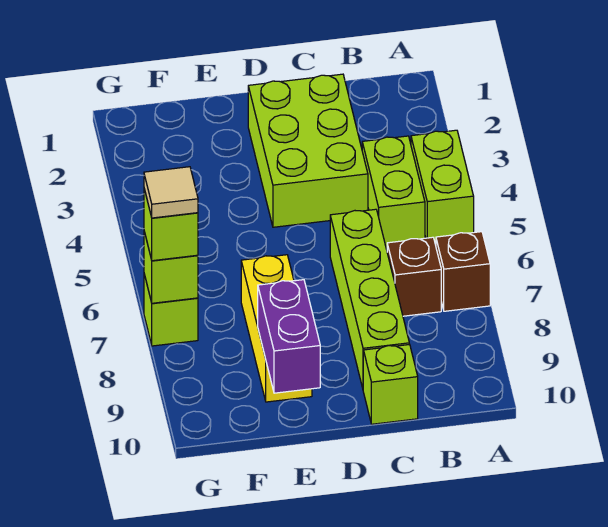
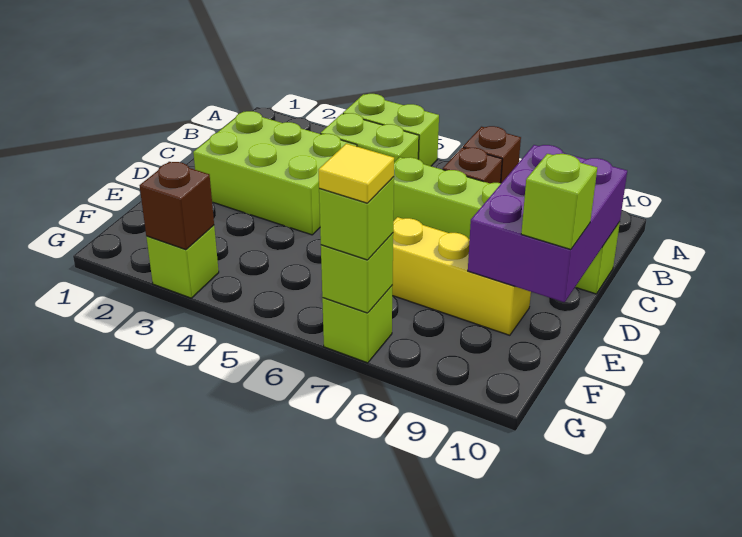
purple 1x2 brick [258,280,320,393] -> purple 2x3 brick [468,145,627,302]
none -> lime 1x1 brick [521,154,597,250]
none -> lime 1x1 brick [146,225,219,298]
none -> brown 1x1 brick [140,162,214,250]
tan 1x1 tile [144,167,198,218] -> yellow 1x1 tile [318,143,394,203]

